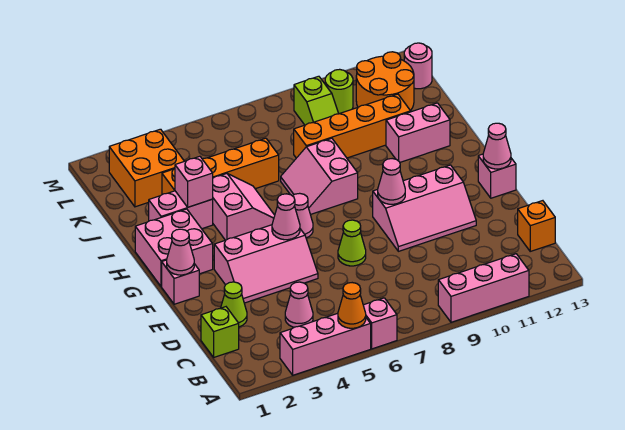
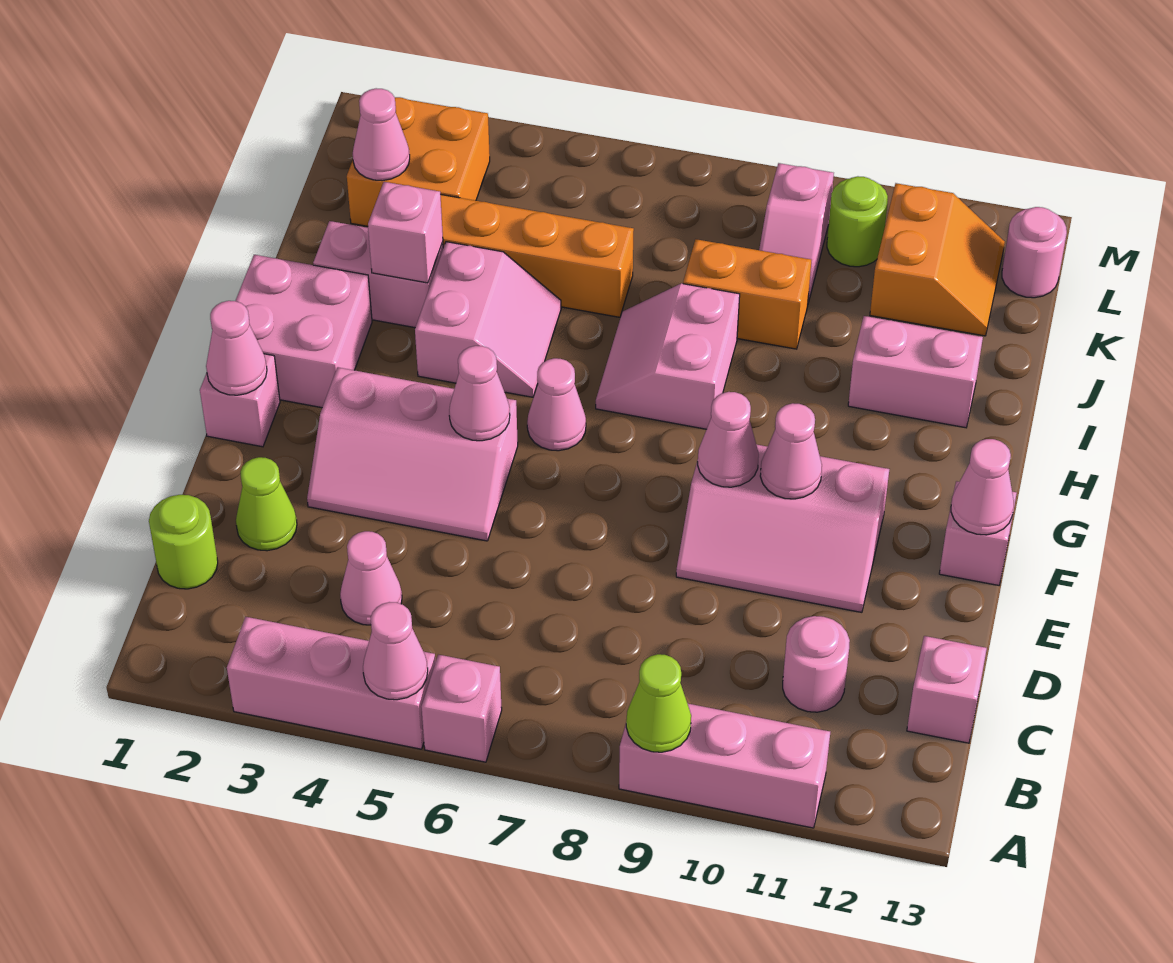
orange 1x1 cone [338,283,366,328] -> pink 1x1 cone [363,602,428,700]
lime 1x1 brick [201,307,239,357] -> lime 1x1 round brick [149,495,218,589]
none -> pink 1x1 round brick [783,616,850,712]
orange 1x1 brick [518,201,555,251] -> pink 1x1 brick [907,636,987,743]
lime 1x1 cone [338,220,366,266] -> lime 1x1 cone moved to [626,654,691,752]
none -> pink 1x1 cone [760,403,822,499]
orange 1x4 brick [294,94,411,158] -> orange 1x2 brick [683,239,811,349]
none -> pink 1x1 cone [353,88,410,181]
lime 1x2 slope [294,76,339,125] -> pink 1x2 slope [759,163,834,303]
orange 2x2 round brick [356,52,414,111] -> orange 2x2 slope [870,183,1005,336]

